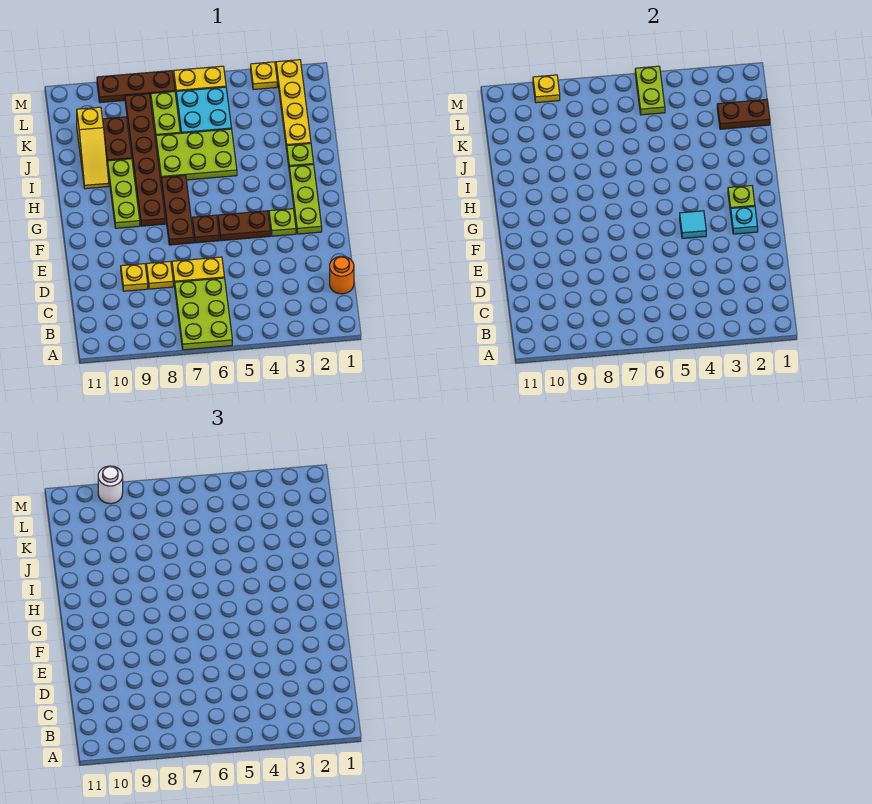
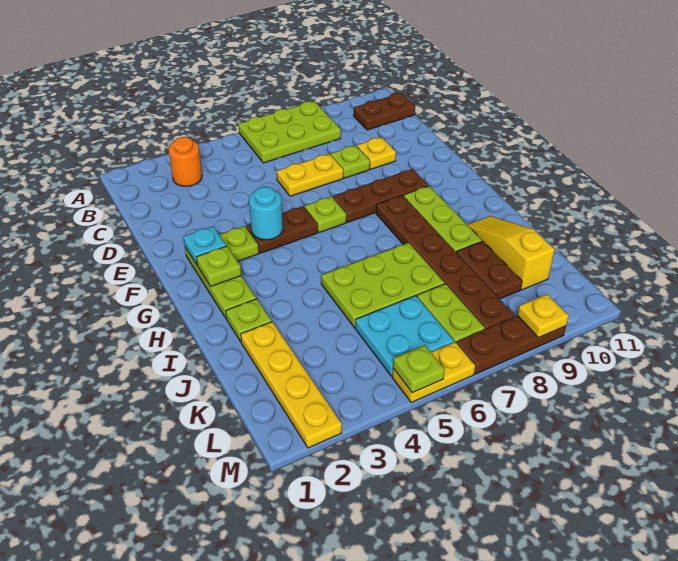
lime 2x3 plate [175,278,232,350] -> lime 2x3 plate turned to [238,101,341,163]
orange 1x1 round brick [330,256,354,294] -> orange 1x1 round brick moved to [169,137,202,186]
yellow 1x1 plate [146,261,173,289] -> lime 1x1 plate [331,145,370,178]
cyan 1x1 tile [680,211,706,238] -> cyan 1x1 round brick [249,187,283,240]
brown 1x1 plate [192,215,219,243] -> lime 1x1 plate [305,197,346,233]
brown 1x3 plate [161,175,194,245] -> brown 1x3 plate turned to [333,169,428,223]
brown 1x2 plate [717,99,770,129] -> brown 1x2 plate moved to [354,93,415,130]
lime 1x2 plate [635,66,665,115] -> lime 1x1 plate [393,345,445,393]
yellow 1x1 plate [251,62,277,90] -> none
white 1x1 round brick [98,466,123,504] -> none

